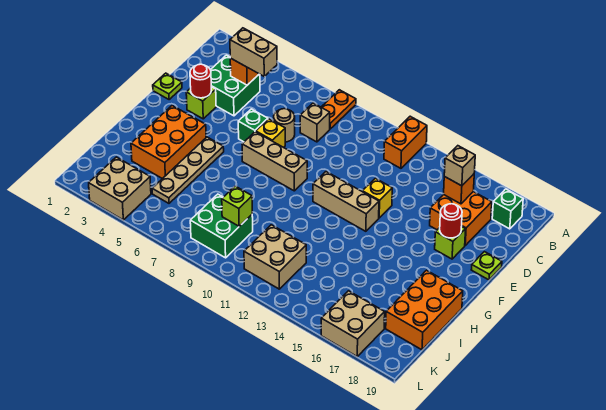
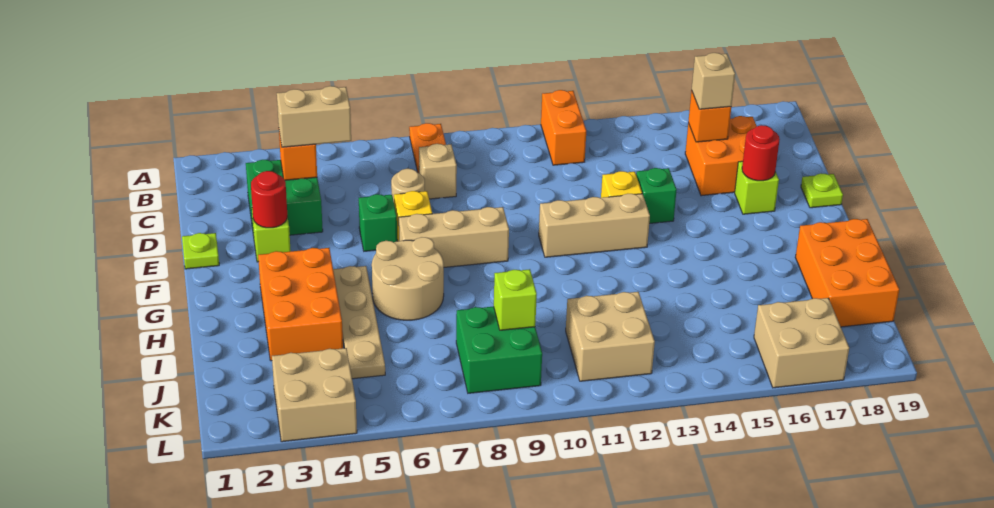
green 1x1 brick [492,189,523,229] -> green 1x1 brick moved to [636,168,677,224]
none -> tan 2x2 round brick [372,237,444,320]

